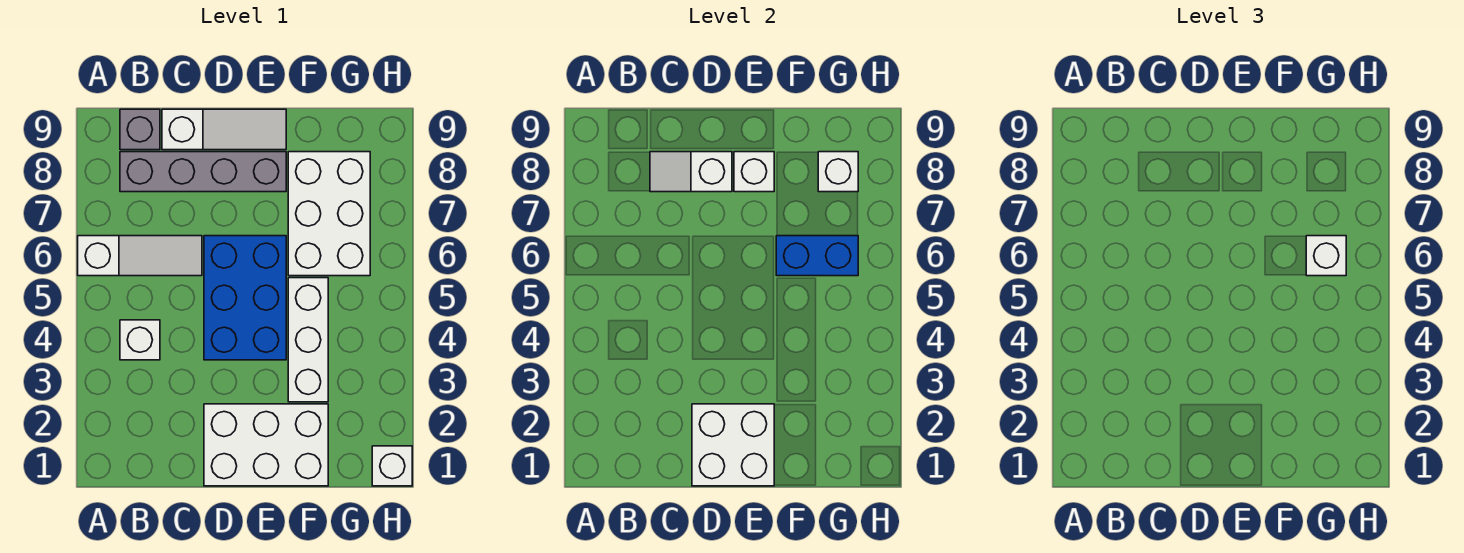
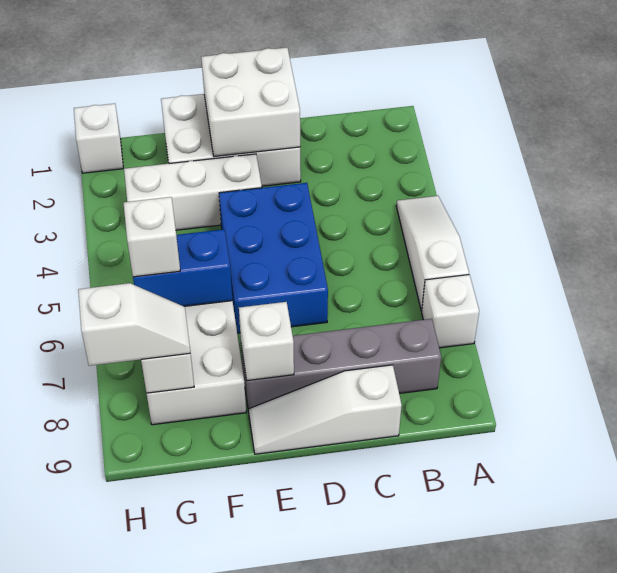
white 1x3 slope [78,236,202,276] -> white 1x3 slope turned to [396,196,469,311]
white 1x1 brick [120,320,160,360] -> white 1x1 brick moved to [422,275,479,348]
grey 1x1 brick [120,109,160,150] -> none
white 1x2 slope [650,152,732,192] -> white 1x2 slope moved to [78,283,190,366]
white 1x3 brick [288,278,328,402] -> white 1x3 brick turned to [124,154,262,230]

